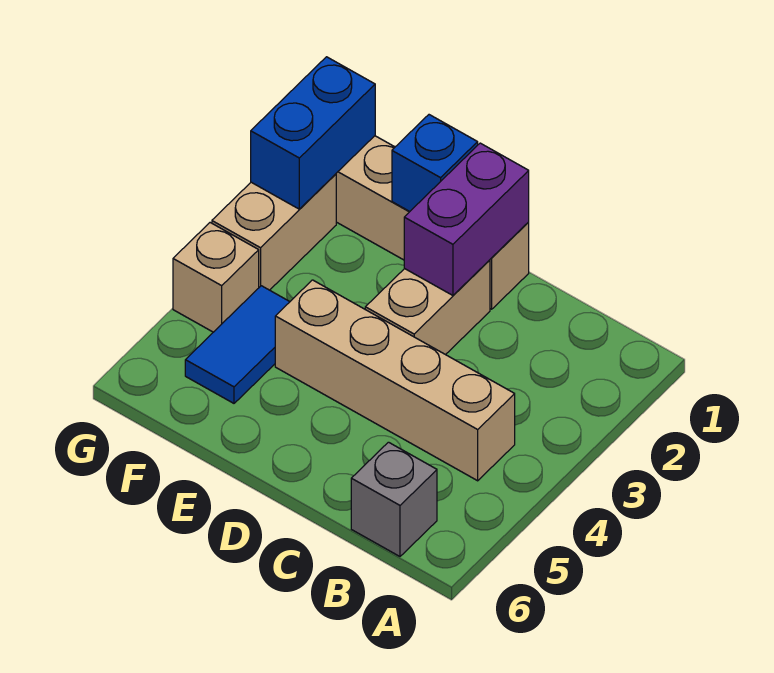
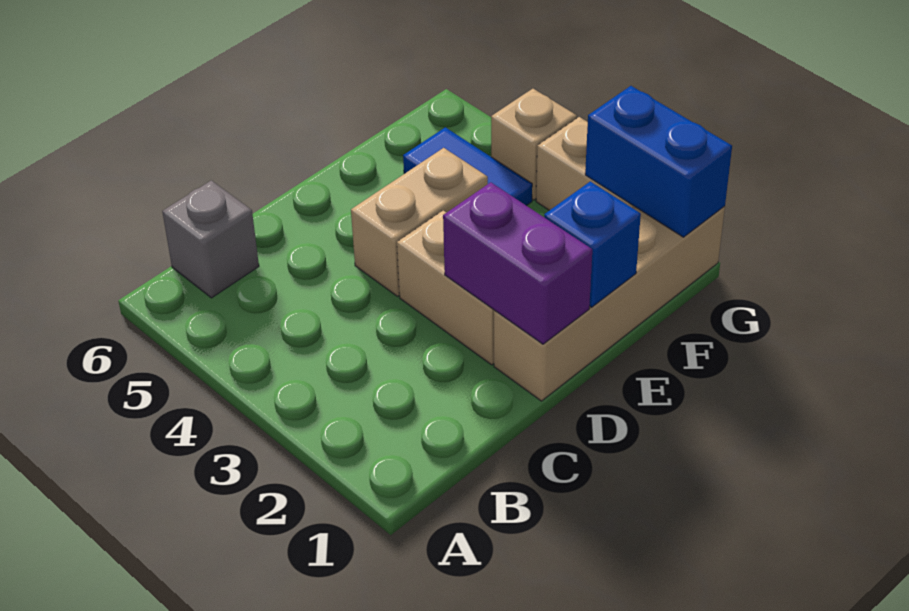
tan 1x4 brick [275,280,515,481] -> tan 1x2 brick [351,148,488,296]

